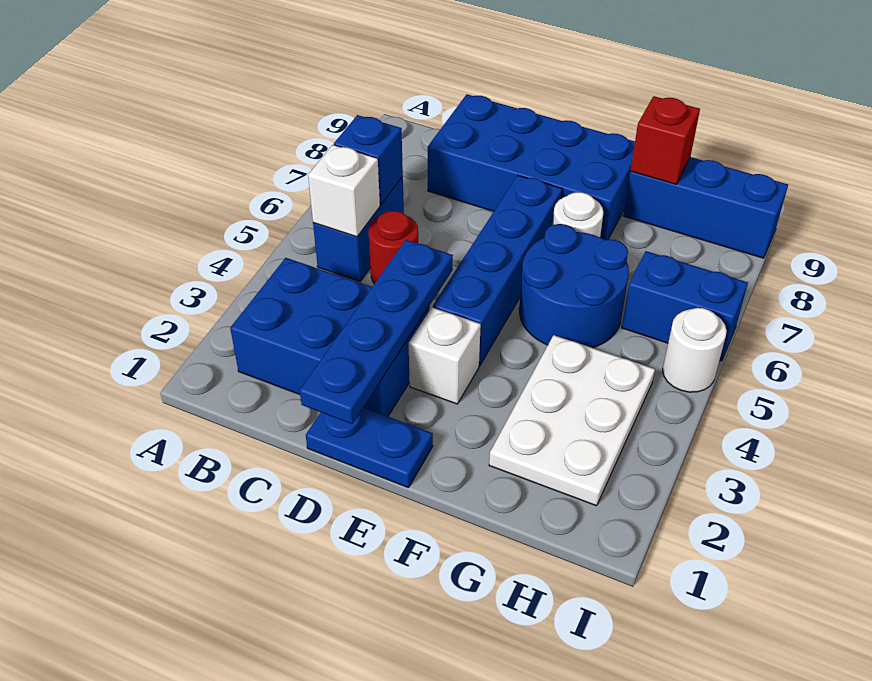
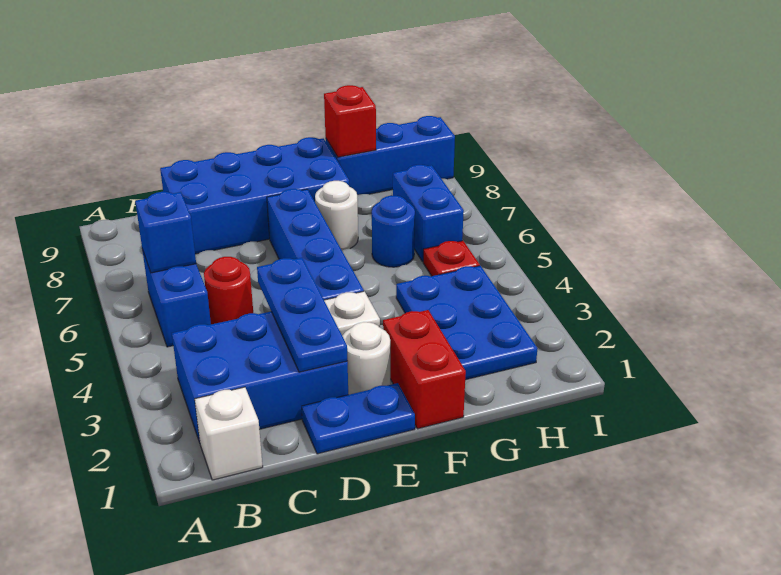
white 1x1 brick [308,145,380,237] -> white 1x1 brick moved to [195,387,263,480]
blue 1x4 plate [300,240,453,424] -> blue 1x3 plate [257,258,347,372]
none -> red 1x2 brick [383,310,466,429]
blue 2x2 round brick [519,224,629,348] -> blue 1x1 round brick [372,196,415,267]
white 2x3 plate [489,335,655,506] -> blue 2x3 plate [396,266,537,380]
none -> red 1x1 plate [423,241,480,276]
blue 1x2 brick [622,251,748,361] -> blue 1x2 brick turned to [393,165,464,262]
white 1x1 round brick [663,308,727,392] -> white 1x1 round brick moved to [343,322,390,395]

